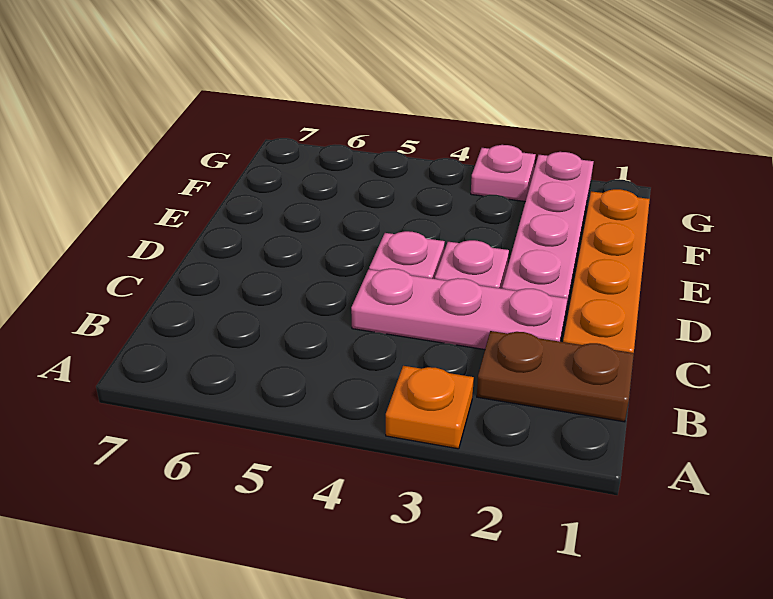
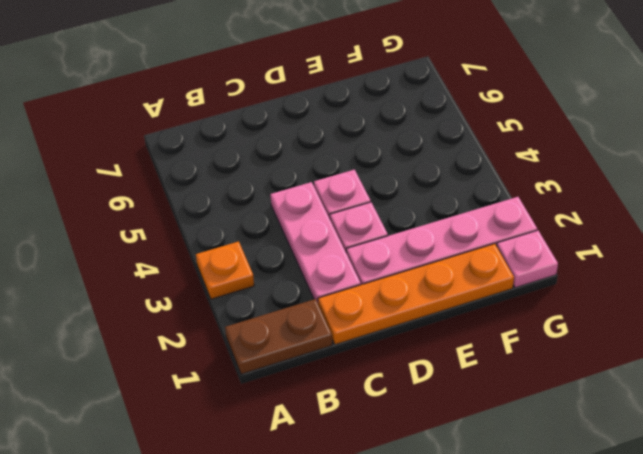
brown 1x2 plate [477,331,634,422] -> brown 1x2 plate turned to [225,299,332,374]
pink 1x1 plate [471,145,536,202] -> pink 1x1 plate moved to [497,230,558,288]

